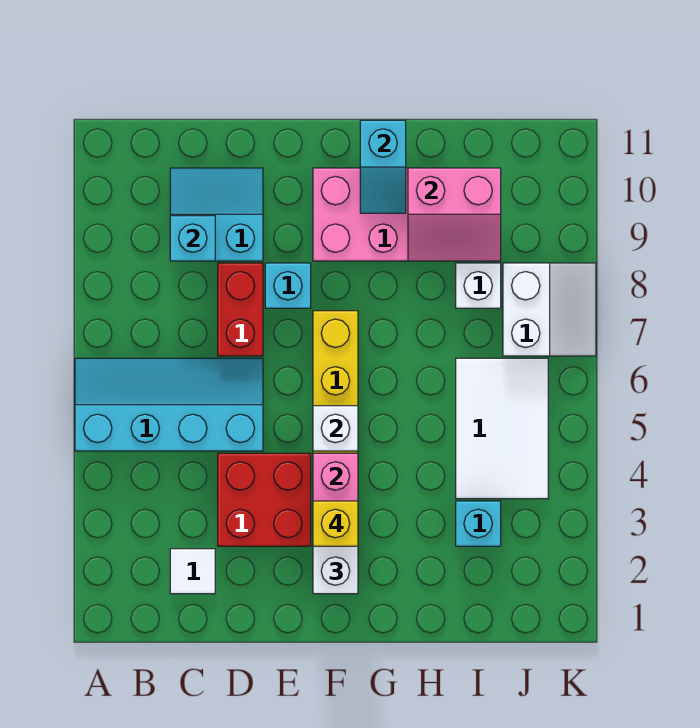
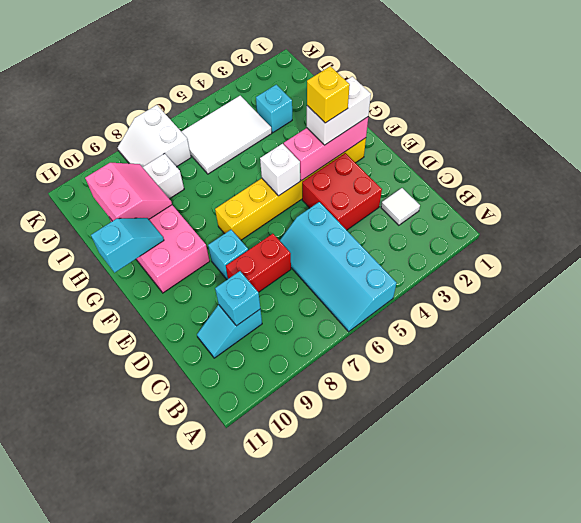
cyan 2x2 slope [170,168,263,261] -> cyan 1x2 slope [197,305,262,358]
white 2x2 slope [503,263,596,356] -> white 2x2 slope turned to [118,105,191,167]

